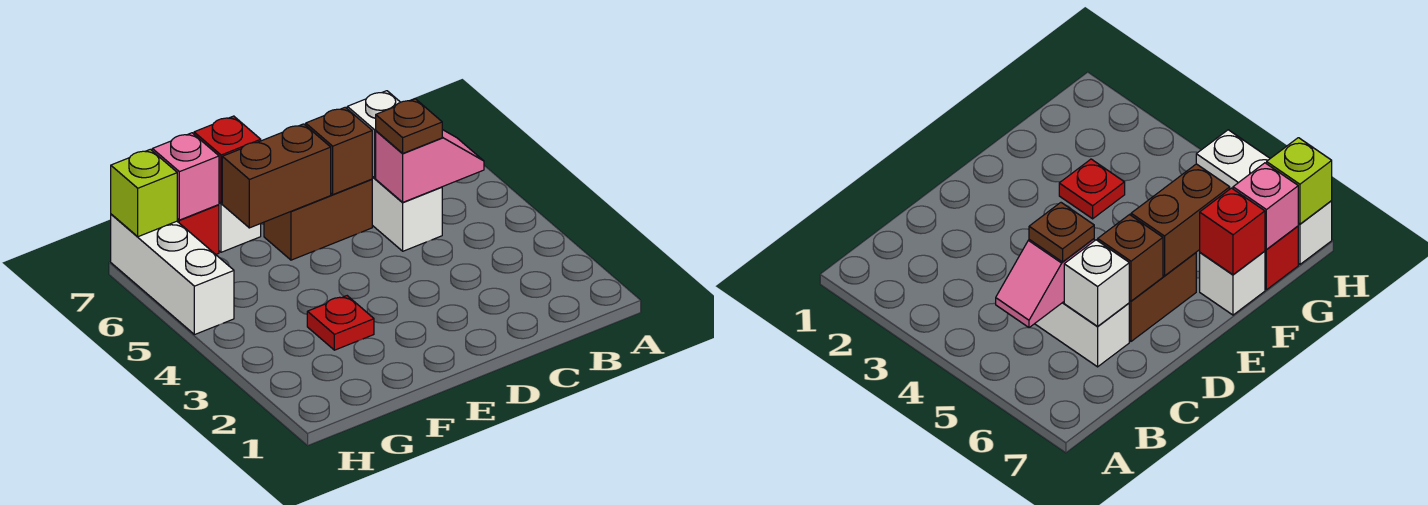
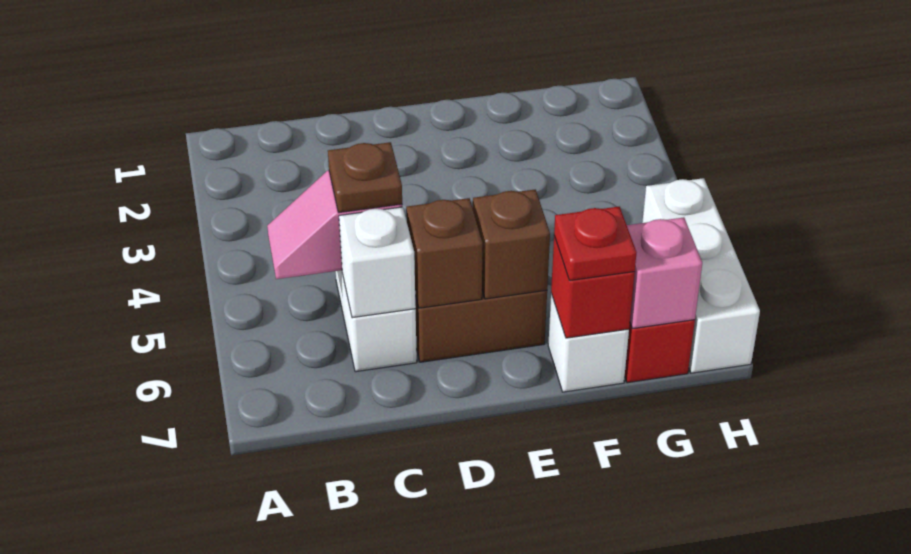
brown 1x2 brick [222,124,331,228] -> brown 1x1 brick [473,189,550,299]
red 1x1 plate [307,296,374,350] -> red 1x1 plate moved to [554,207,637,281]
lime 1x1 brick [111,149,177,237] -> none

